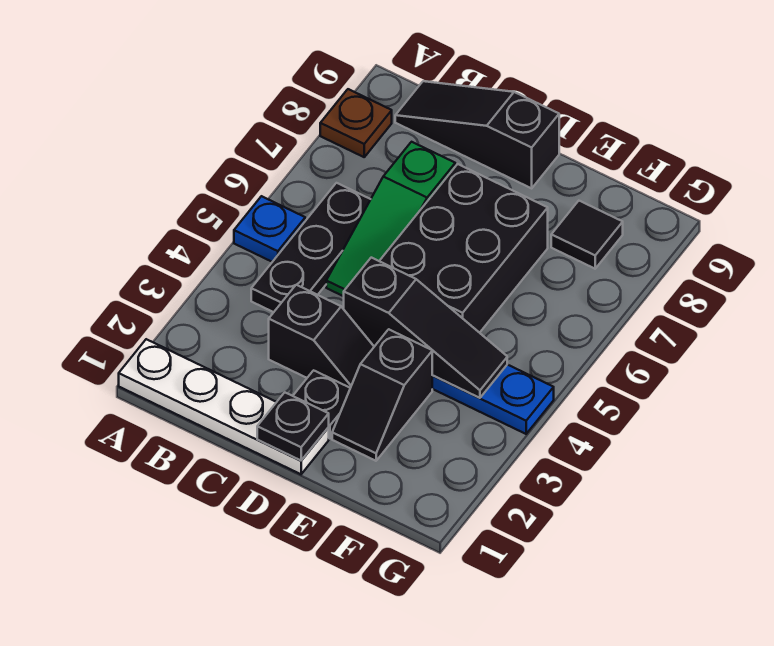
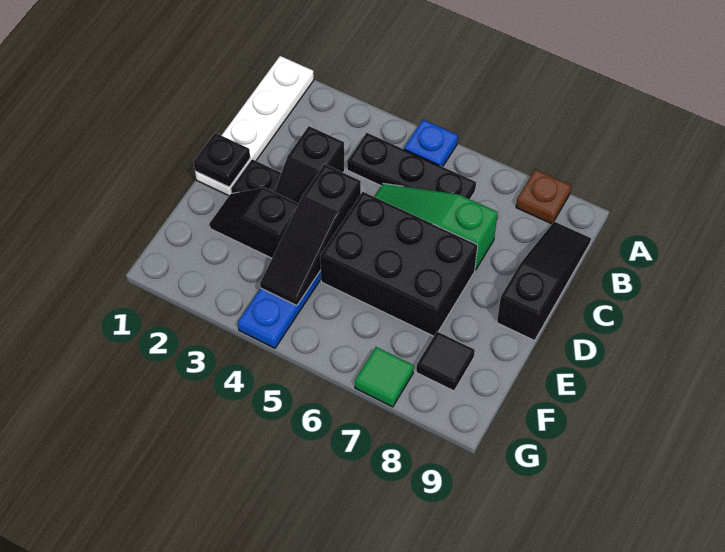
none -> green 1x1 tile [355,347,414,407]

